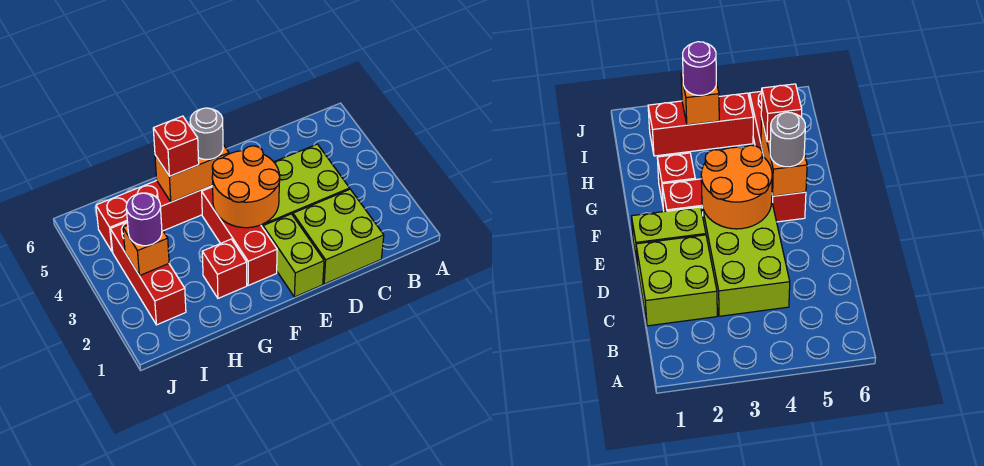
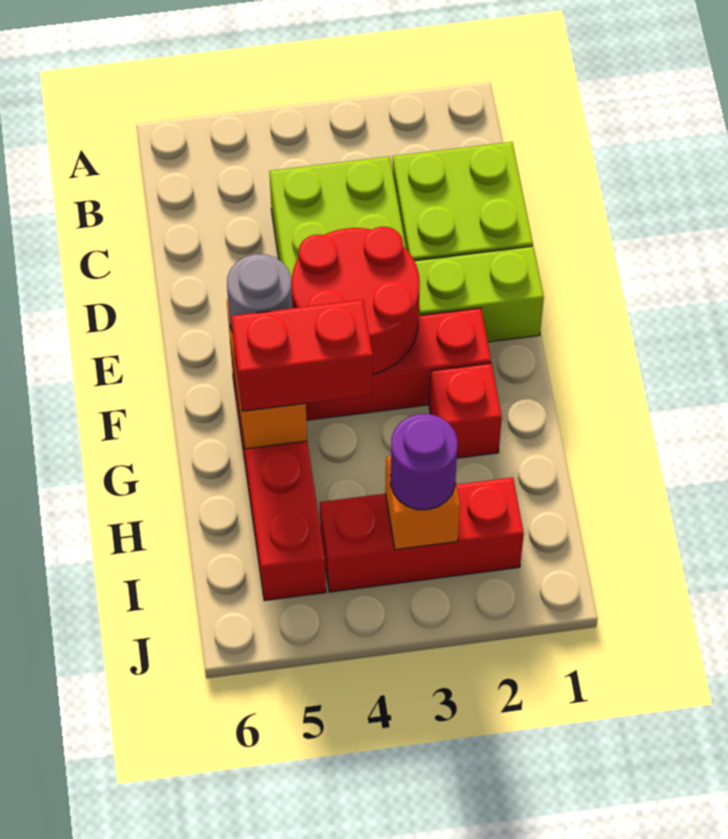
orange 2x2 round brick [212,146,280,228] -> red 2x2 round brick [291,227,420,374]
red 1x1 brick [153,116,199,176] -> red 1x2 brick [231,300,373,411]

